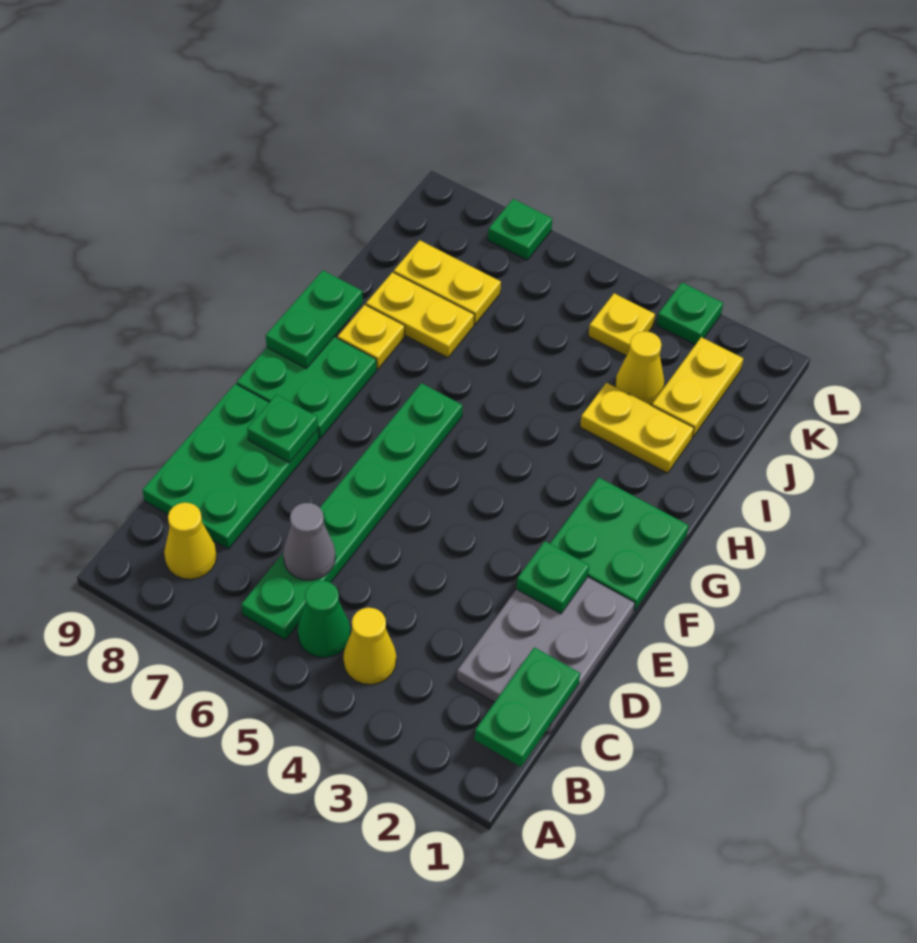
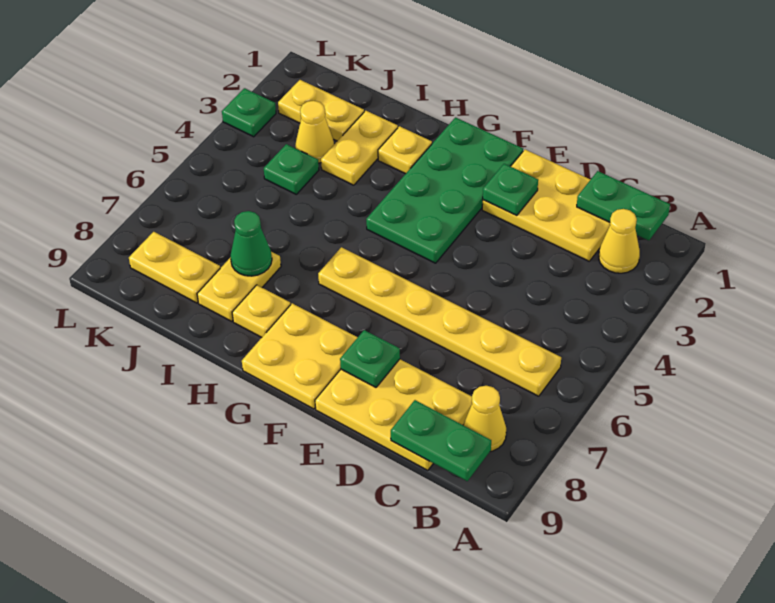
yellow 1x1 cone [343,608,396,685] -> yellow 1x1 cone moved to [599,209,640,273]
green 1x1 cone [298,581,350,658] -> green 1x1 cone moved to [230,211,272,276]
green 1x6 plate [241,383,463,640] -> yellow 1x6 plate [318,247,561,396]
grey 2x3 plate [457,577,635,734] -> yellow 2x3 plate [482,150,610,261]
grey 1x1 cone [283,503,336,580] -> none
green 2x3 plate [142,384,319,549] -> yellow 2x3 plate [315,359,472,470]
green 2x2 plate [550,477,689,611] -> green 2x4 plate [366,117,523,263]
green 2x2 plate [237,337,377,438] -> yellow 2x2 plate [242,303,358,409]
green 1x2 plate [266,270,363,368] -> green 1x2 plate moved to [391,400,491,481]
yellow 1x2 plate [394,240,501,324] -> yellow 1x2 plate turned to [129,232,220,303]
yellow 1x1 plate [588,293,655,356] -> yellow 1x1 plate moved to [378,126,432,174]
green 1x1 plate [488,199,552,260] -> green 1x1 plate moved to [264,144,319,194]

